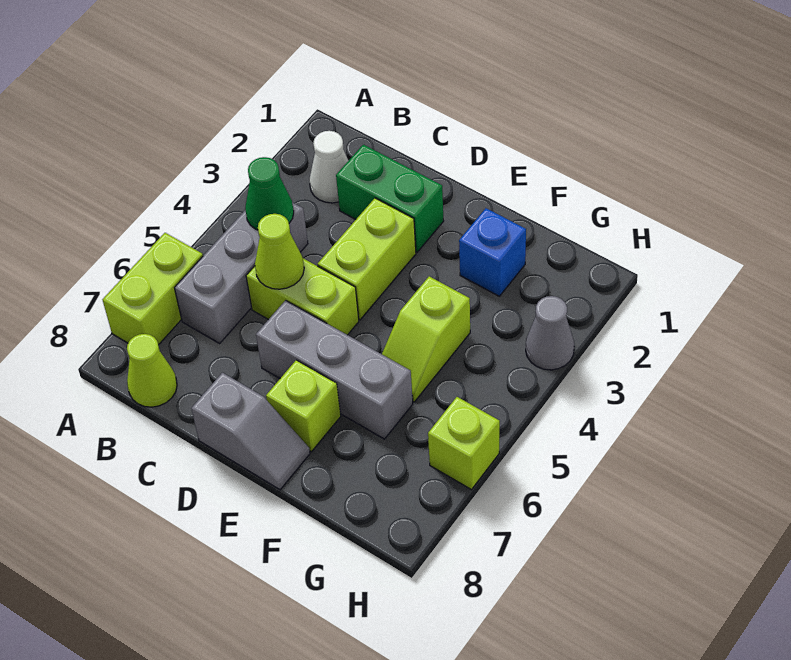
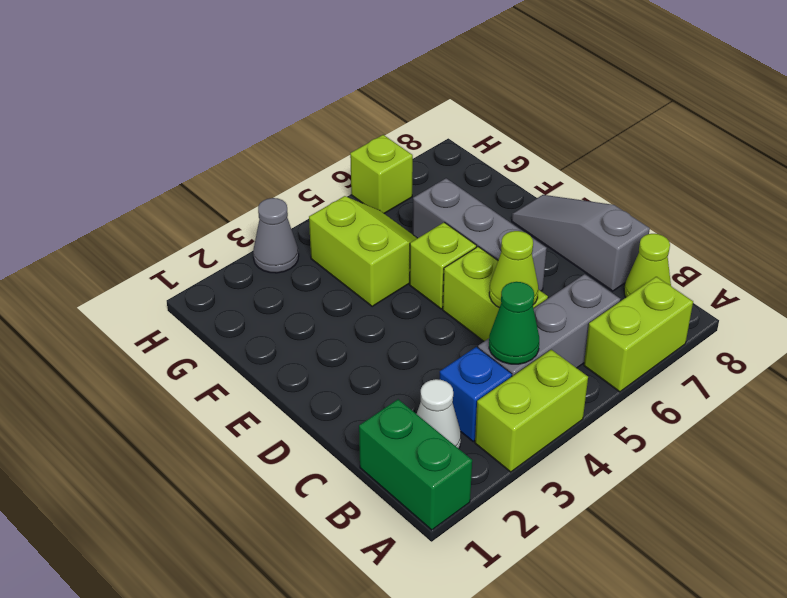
green 1x2 brick [336,145,443,252] -> green 1x2 brick moved to [359,399,472,530]
lime 1x2 brick [318,198,416,320] -> lime 1x2 brick moved to [475,350,588,472]
grey 1x2 slope [191,373,310,490] -> grey 1x3 slope [512,195,650,291]
lime 1x1 brick [266,360,341,452] -> lime 1x1 brick moved to [410,222,477,309]
blue 1x1 brick [459,208,526,296] -> blue 1x1 brick moved to [440,347,512,441]
lime 1x2 slope [382,276,470,402] -> lime 2x2 slope [309,196,417,307]

